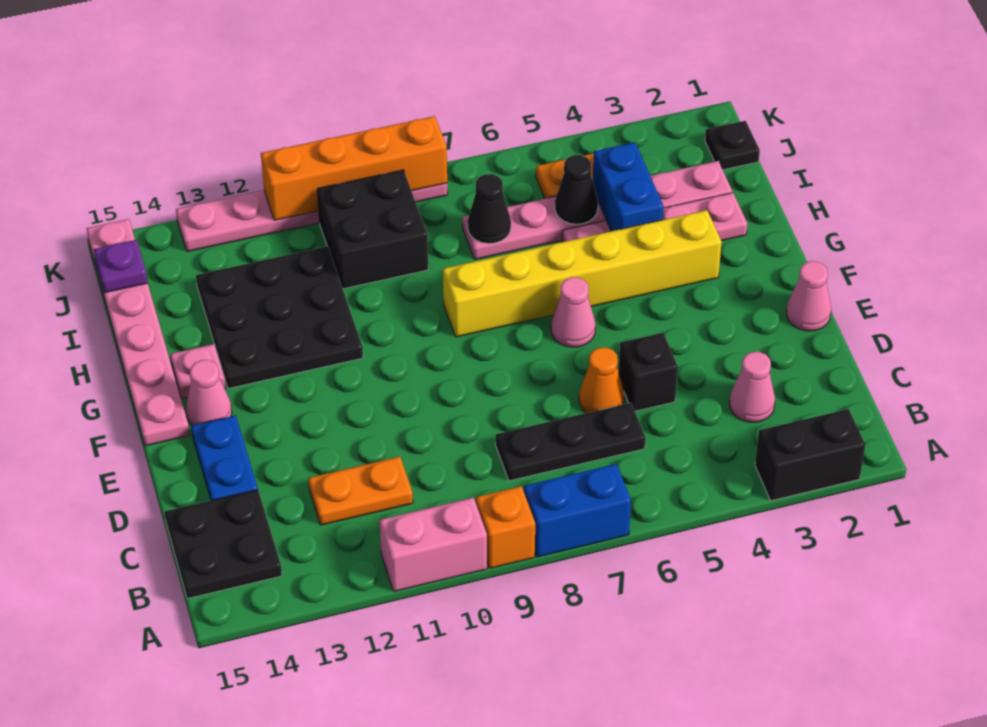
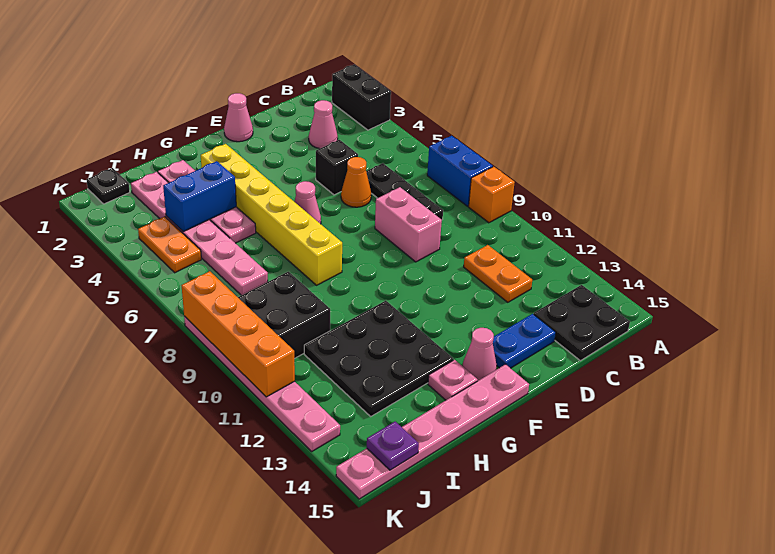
pink 1x2 brick [379,498,487,591] -> pink 1x2 brick moved to [375,187,442,262]
black 1x1 cone [555,155,598,224] -> none
black 1x1 cone [468,174,511,244] -> none

